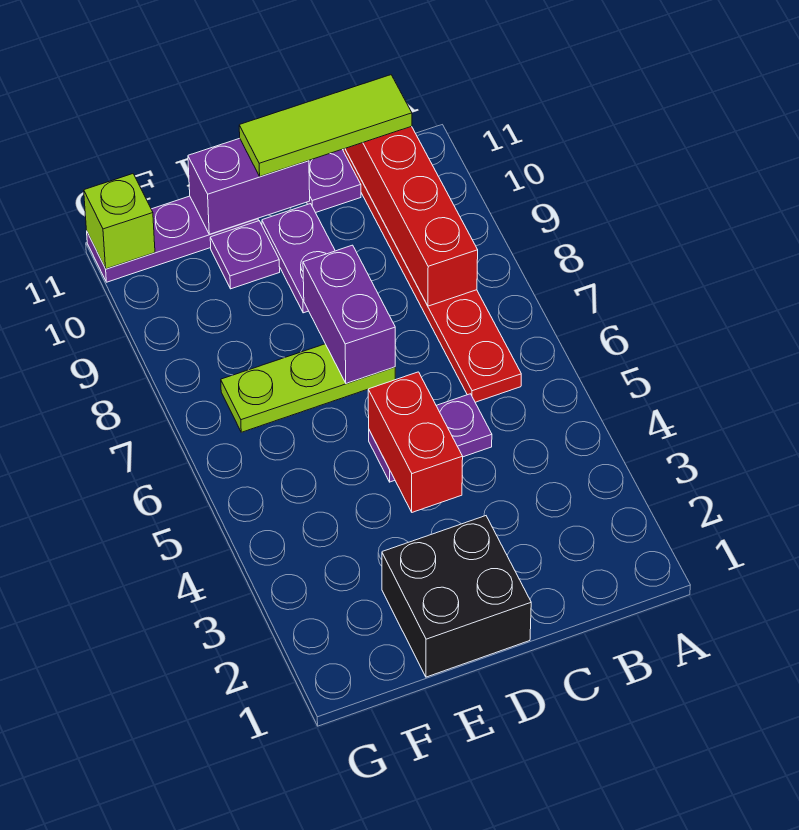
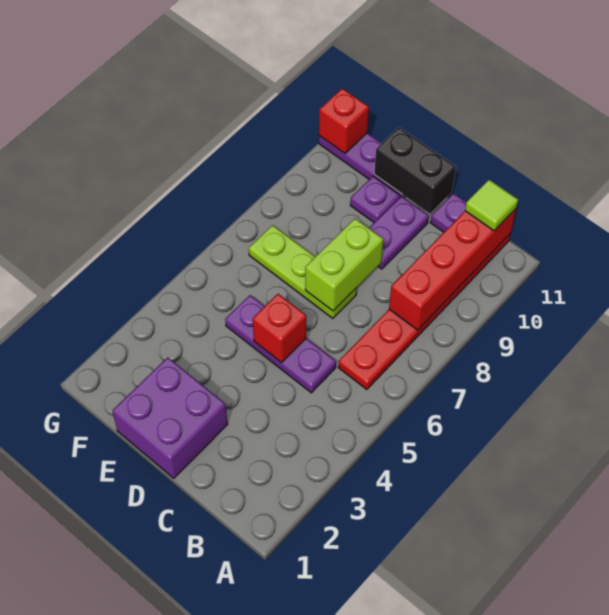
lime 1x3 tile [239,75,412,176] -> lime 1x1 tile [465,180,518,231]
purple 1x2 plate [369,394,492,482] -> purple 1x3 plate [225,295,336,393]
black 2x2 brick [382,516,531,677] -> purple 2x2 brick [112,357,228,478]
red 1x2 brick [368,372,463,512] -> red 1x1 brick [253,294,306,363]
purple 1x2 brick [303,245,395,384] -> lime 1x2 brick [305,218,383,311]
purple 1x2 brick [188,138,310,234] -> black 1x2 brick [374,127,456,213]
lime 1x1 brick [84,174,155,269] -> red 1x1 brick [319,88,369,153]

